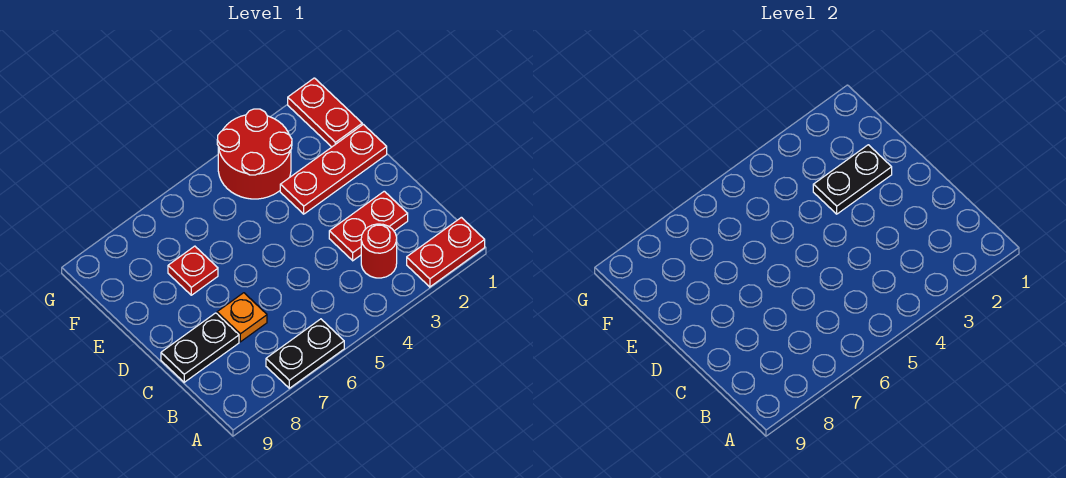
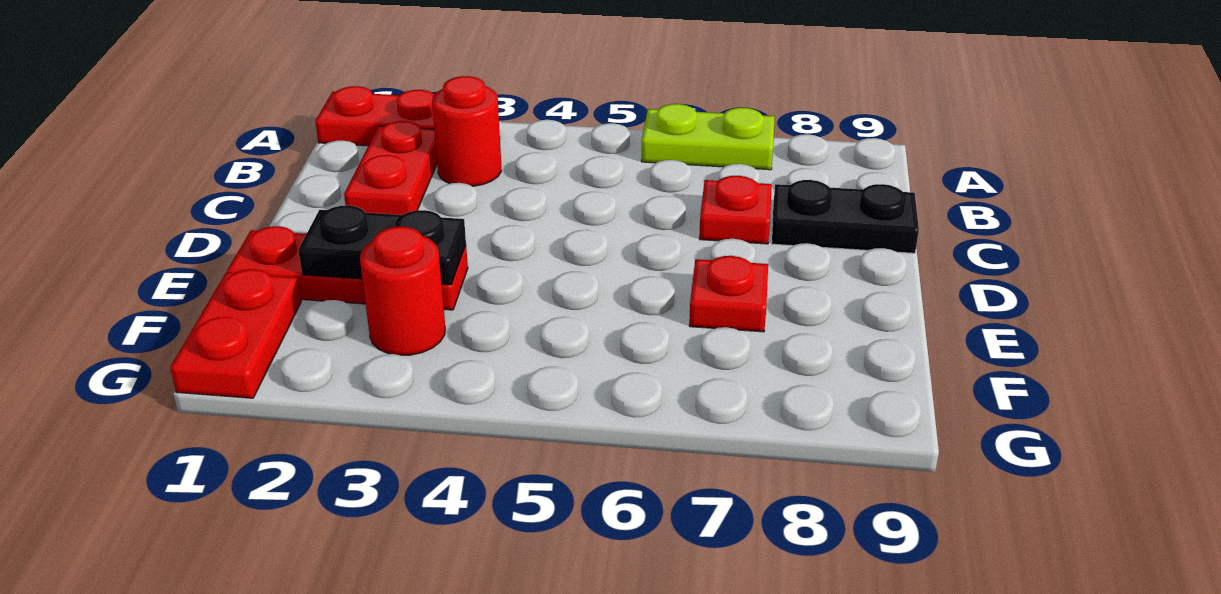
black 1x2 plate [266,319,344,388] -> lime 1x2 plate [641,104,775,170]
red 1x2 plate [329,191,408,261] -> red 1x2 plate turned to [344,121,437,215]
orange 1x1 plate [217,293,267,342] -> red 1x1 plate [699,176,772,244]
red 2x2 round brick [217,109,292,199] -> red 1x1 round brick [360,226,445,355]

